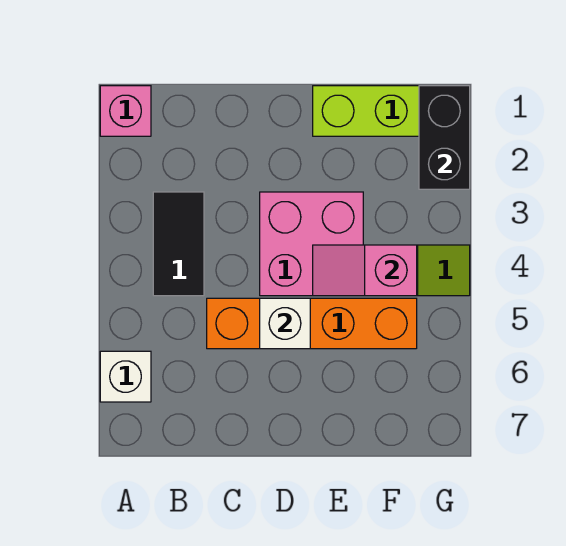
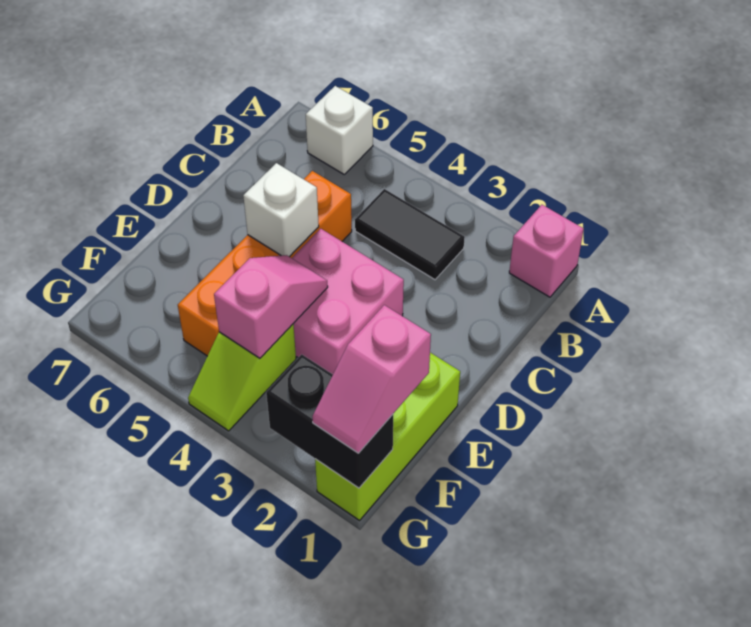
none -> pink 1x2 slope [312,305,431,453]

